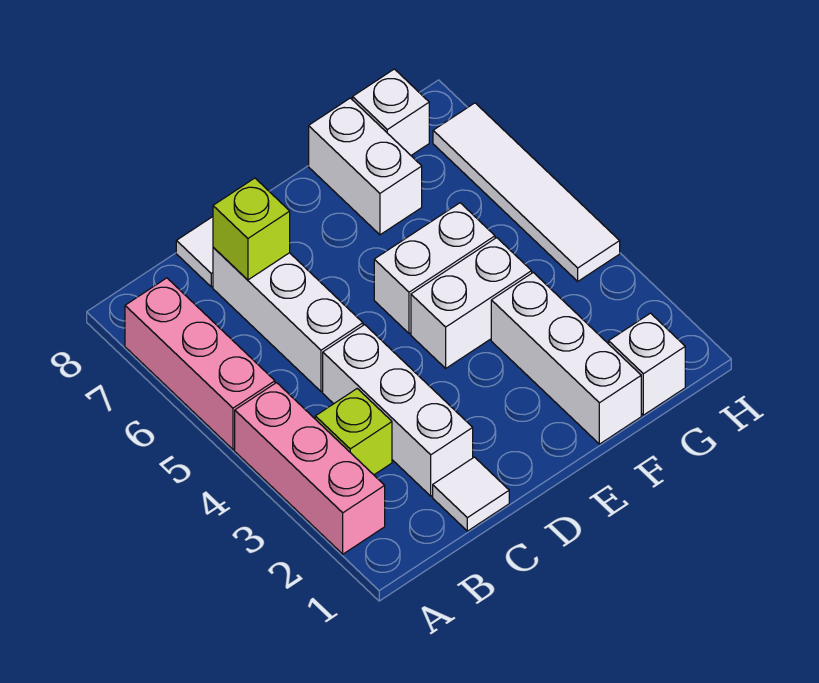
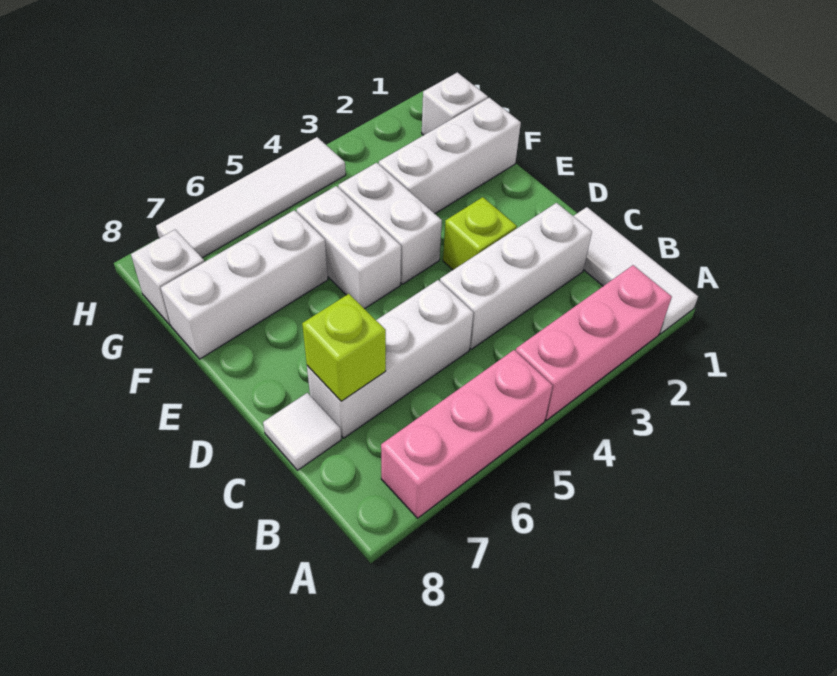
lime 1x1 brick [315,389,392,475] -> lime 1x1 brick moved to [443,197,517,270]
white 1x1 tile [433,457,509,531] -> white 1x3 tile [574,207,698,334]
white 1x2 brick [309,98,422,235] -> white 1x3 brick [161,210,328,359]

